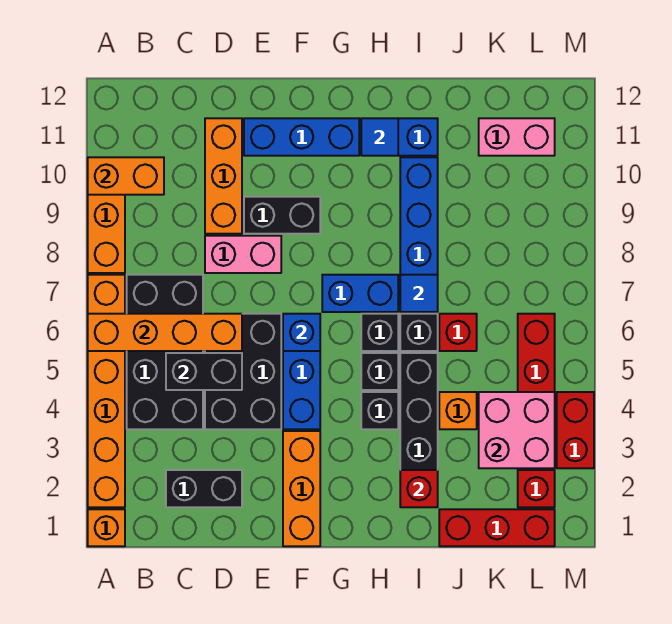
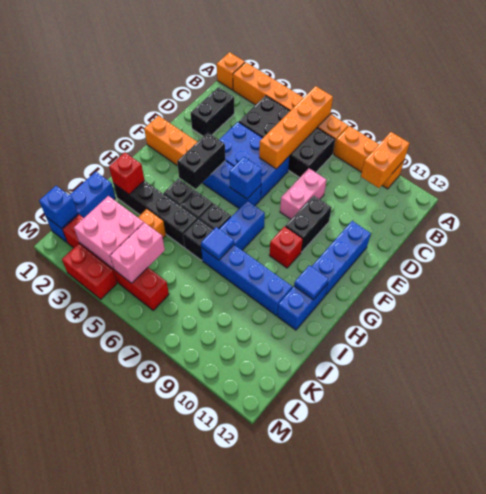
black 1x2 brick [166,353,242,390] -> black 1x2 brick moved to [177,133,225,189]
black 2x3 brick [205,314,281,429] -> blue 2x3 brick [219,122,290,199]
orange 1x3 brick [205,118,242,234] -> none
red 1x3 brick [439,509,555,546] -> blue 1x3 brick [46,172,115,242]
red 1x1 brick [439,314,477,351] -> red 1x1 brick moved to [269,227,303,268]
pink 1x2 brick [479,118,555,156] -> pink 1x2 brick moved to [110,223,165,283]
none -> blue 1x1 brick [39,186,78,228]

